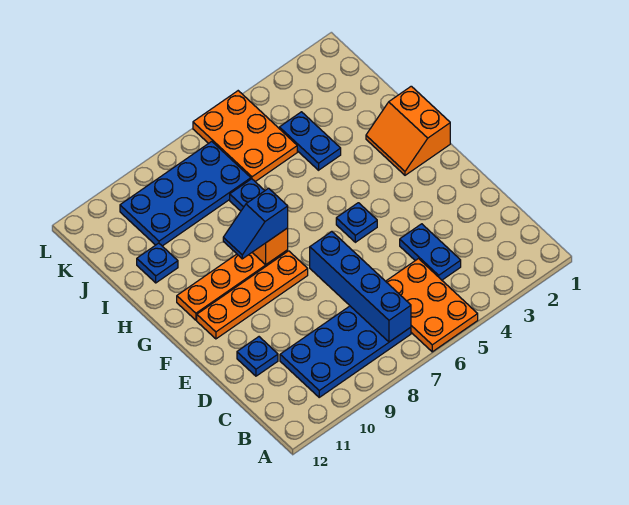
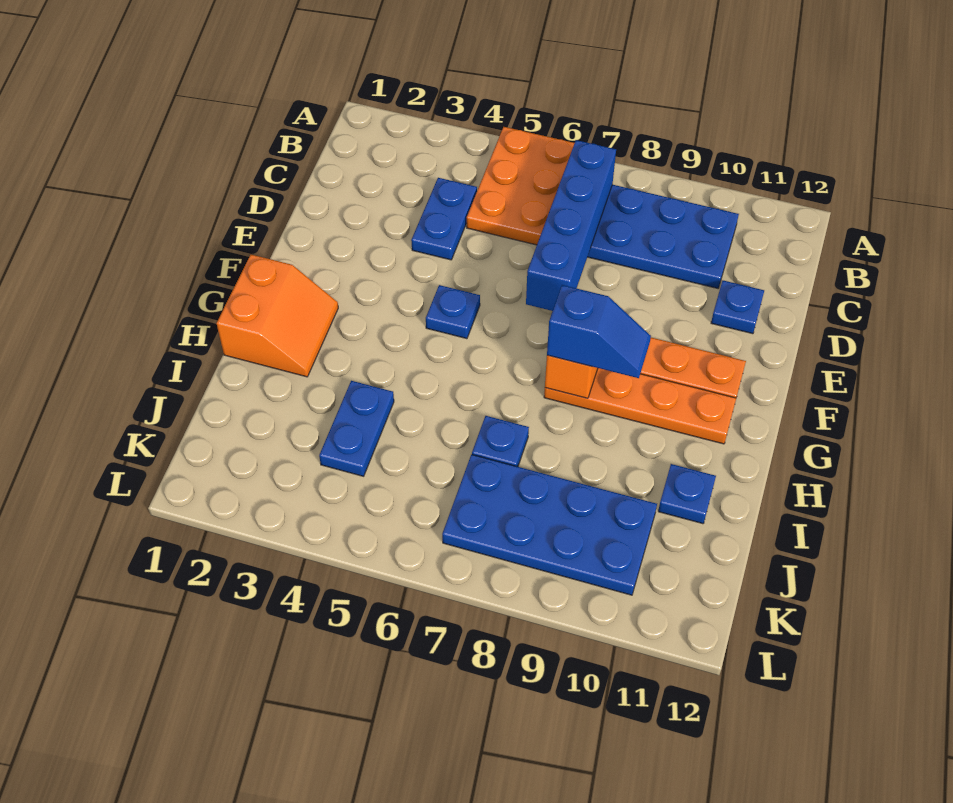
orange 2x3 plate [193,91,297,182] -> none

